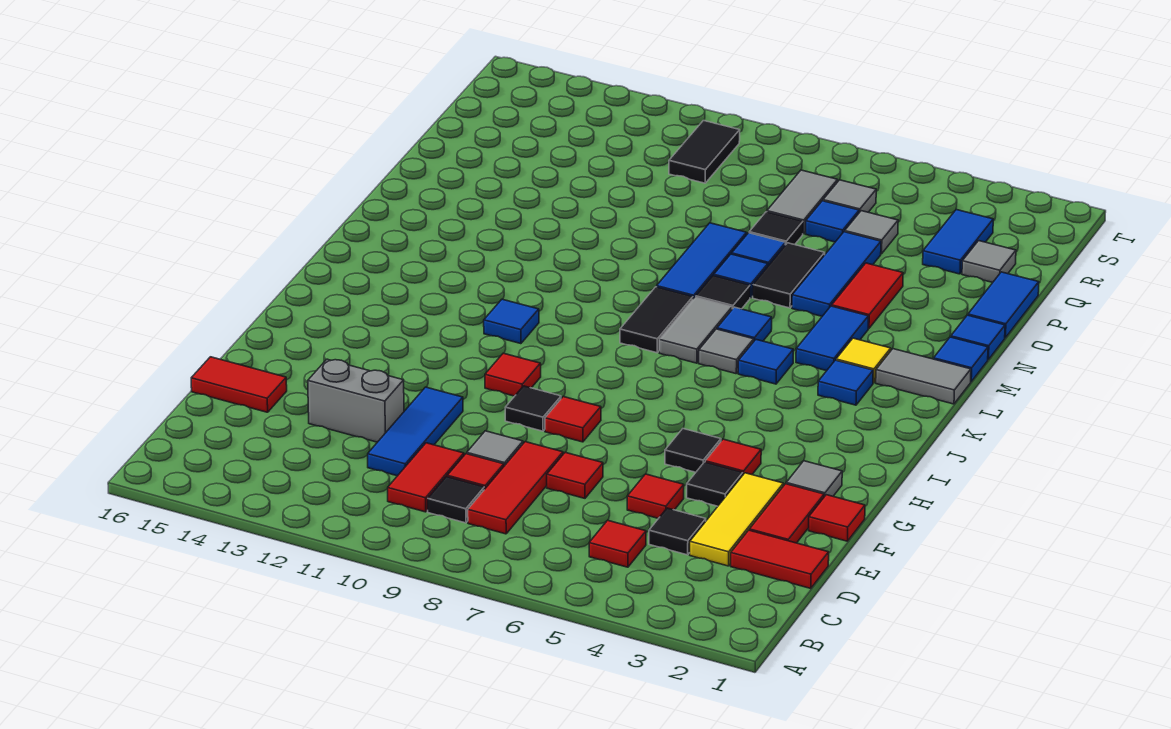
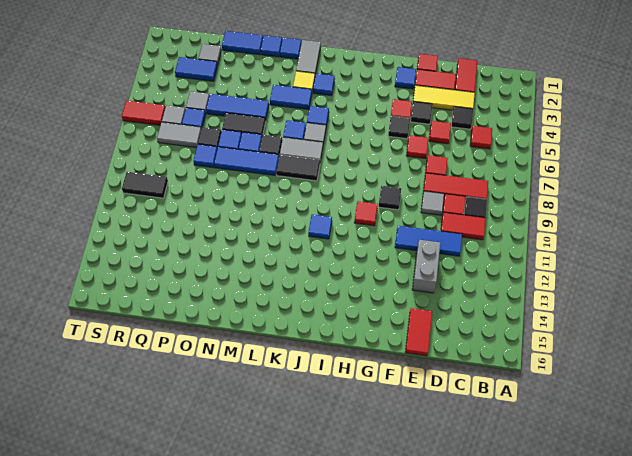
grey 1x1 tile [786,461,842,497] -> blue 1x1 tile [395,67,416,89]
red 1x1 tile [545,397,601,442] -> red 1x1 tile moved to [406,135,429,159]
red 1x2 tile [832,263,903,329] -> red 1x2 tile moved to [122,100,165,125]
none -> blue 1x1 tile [193,144,217,168]

